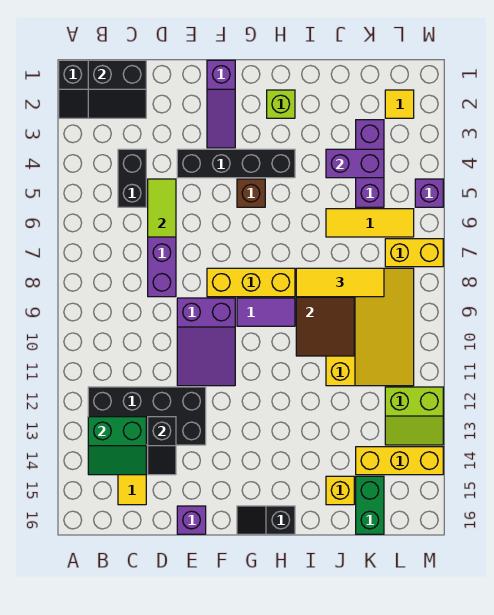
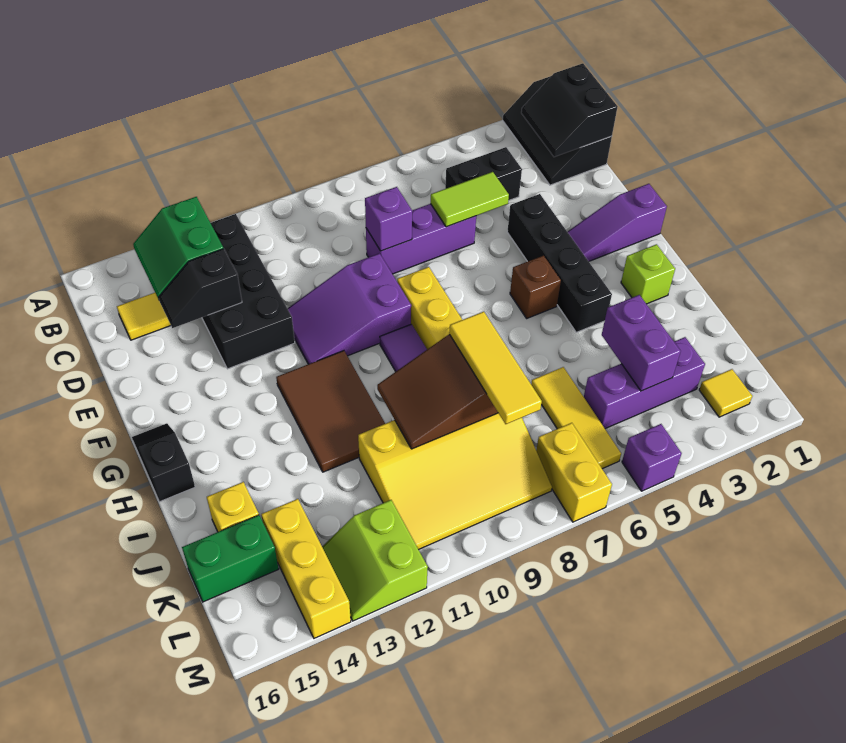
purple 1x1 brick [177,506,206,534] -> purple 1x1 brick moved to [365,187,412,251]
none -> brown 2x3 tile [276,351,385,472]

